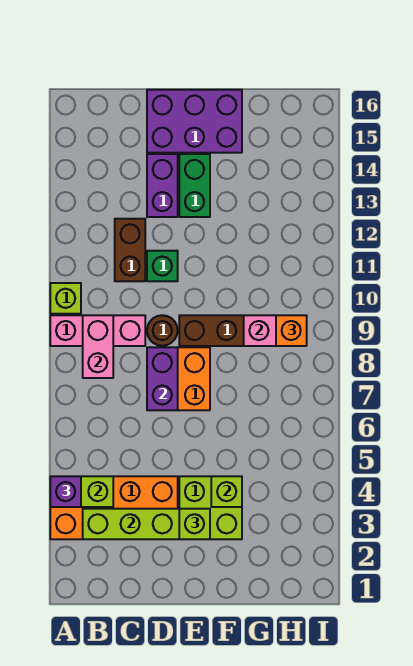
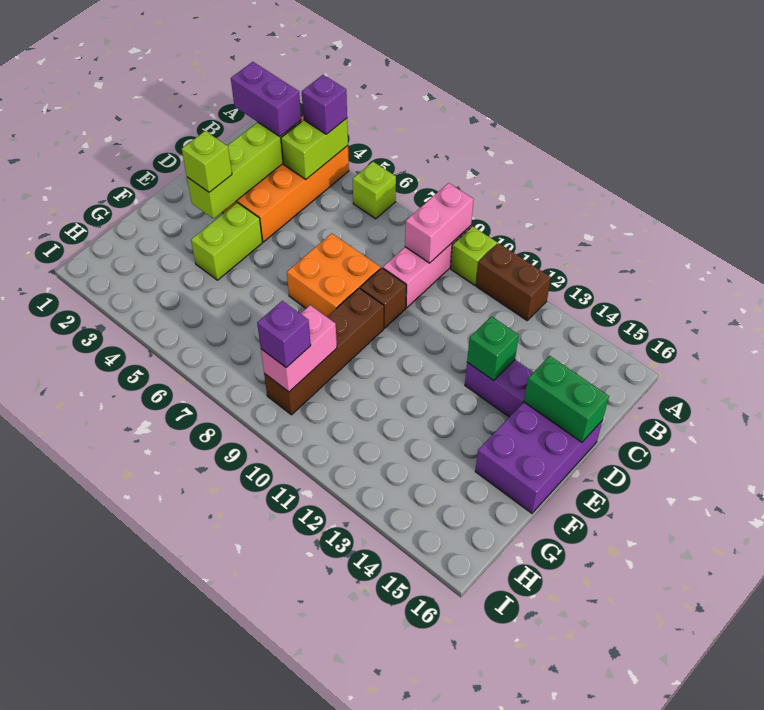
pink 1x2 brick [83,315,113,378] -> pink 1x2 brick turned to [405,183,474,263]
brown 1x2 brick [115,219,145,281] -> brown 1x2 brick moved to [476,243,551,320]
purple 1x2 brick [147,347,178,410] -> purple 1x2 brick moved to [231,62,301,136]
brown 1x1 round brick [147,315,178,346] -> brown 1x1 brick [360,268,406,328]
green 1x1 brick [147,251,178,281] -> green 1x1 brick moved to [467,316,519,381]
lime 2x2 brick [179,476,242,539] -> lime 1x2 brick [191,203,262,280]
green 1x2 brick [179,154,210,217] -> green 1x2 brick moved to [524,356,609,442]
lime 1x1 brick [211,476,242,507] -> lime 1x1 brick moved to [353,162,396,219]
orange 1x1 brick [276,315,307,346] -> purple 1x1 brick [257,301,311,367]

